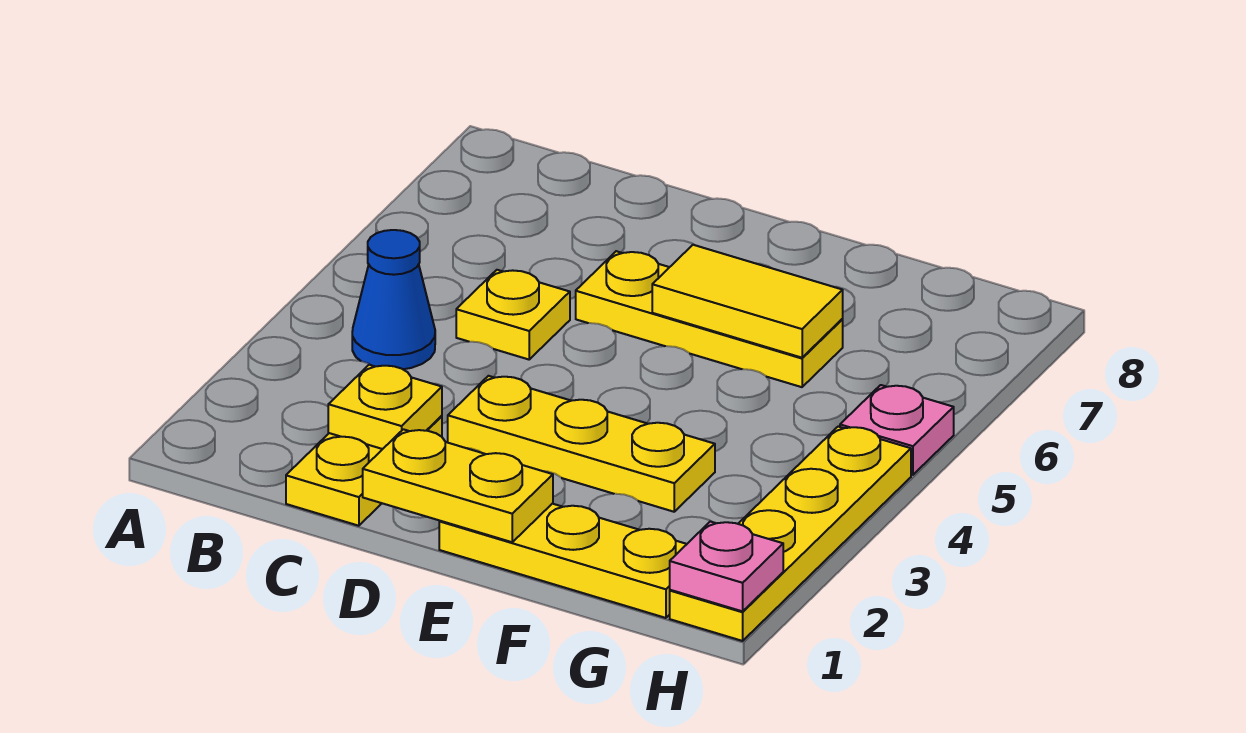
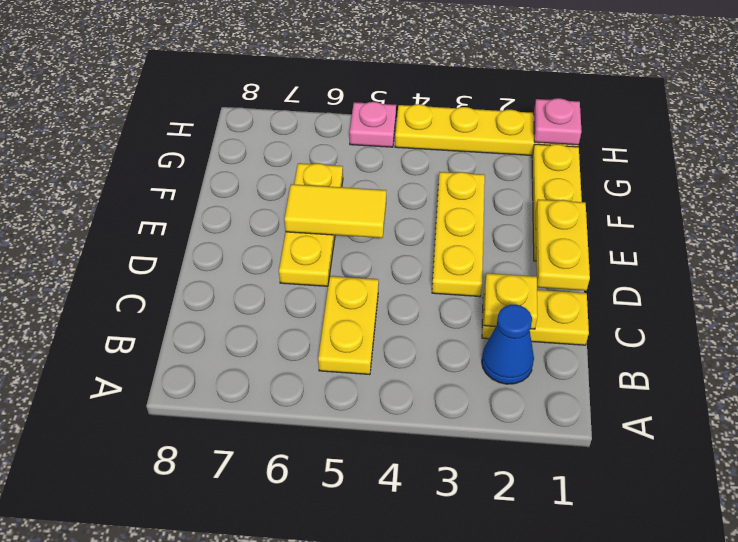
blue 1x1 cone [352,230,435,369] -> blue 1x1 cone moved to [482,304,534,384]
yellow 1x1 plate [456,270,570,359] -> yellow 1x2 plate [318,276,379,375]
yellow 1x2 tile [652,245,843,358] -> yellow 1x2 tile turned to [285,184,386,238]

